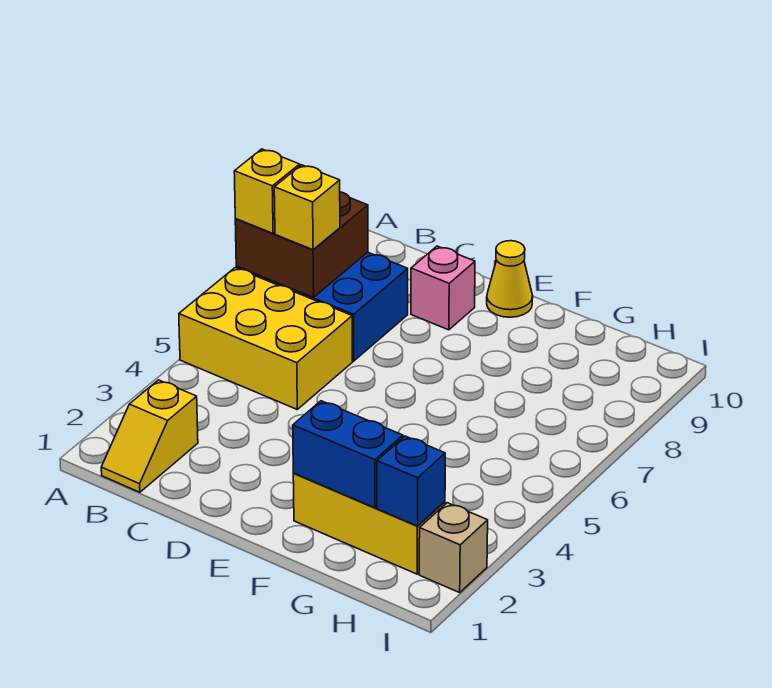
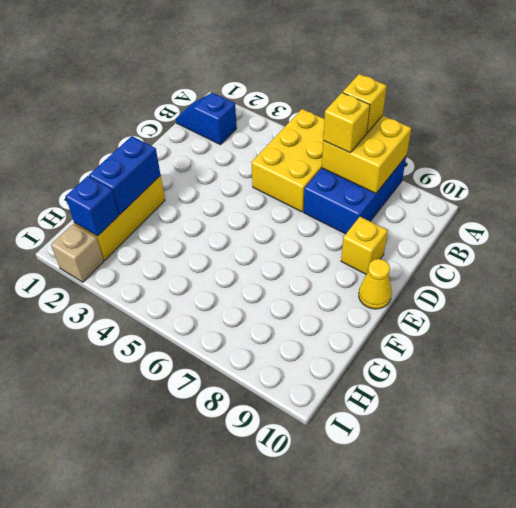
brown 2x2 brick [235,192,368,297] -> yellow 2x2 brick [322,115,411,193]
yellow 1x2 slope [101,380,198,492] -> blue 1x2 slope [176,93,237,145]
pink 1x1 brick [411,246,475,330] -> yellow 1x1 brick [341,217,388,275]

